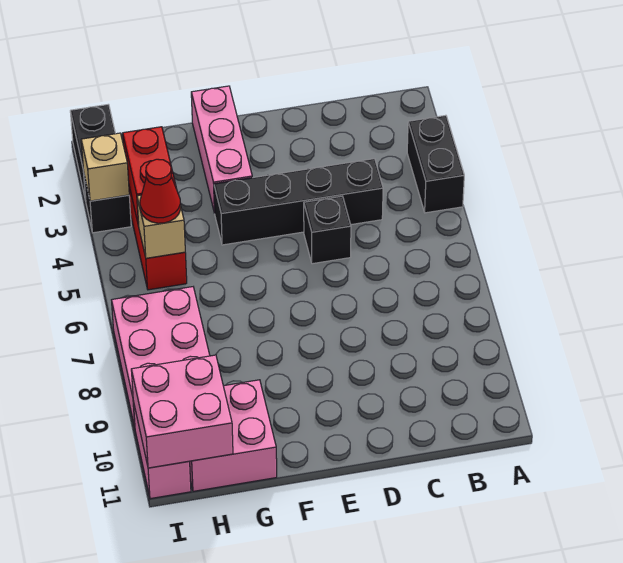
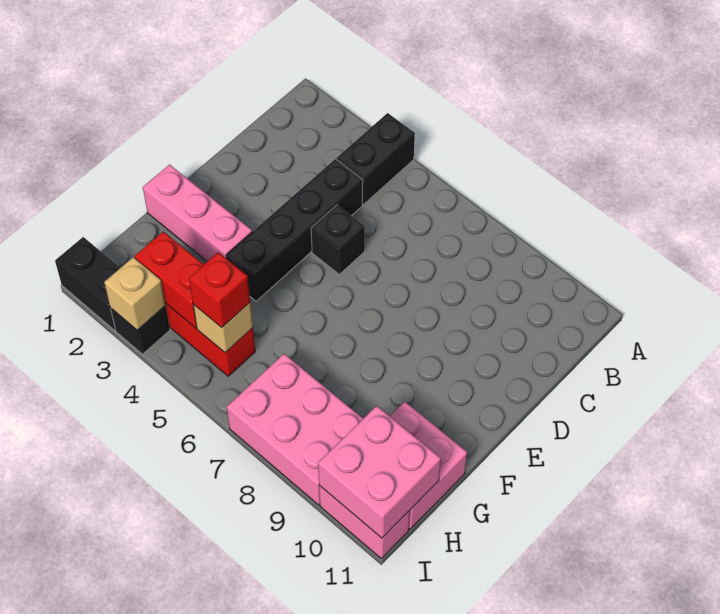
black 1x2 brick [407,115,464,213] -> black 1x2 brick turned to [336,113,415,204]
red 1x1 cone [140,159,181,223] -> red 1x1 brick [189,252,250,328]

